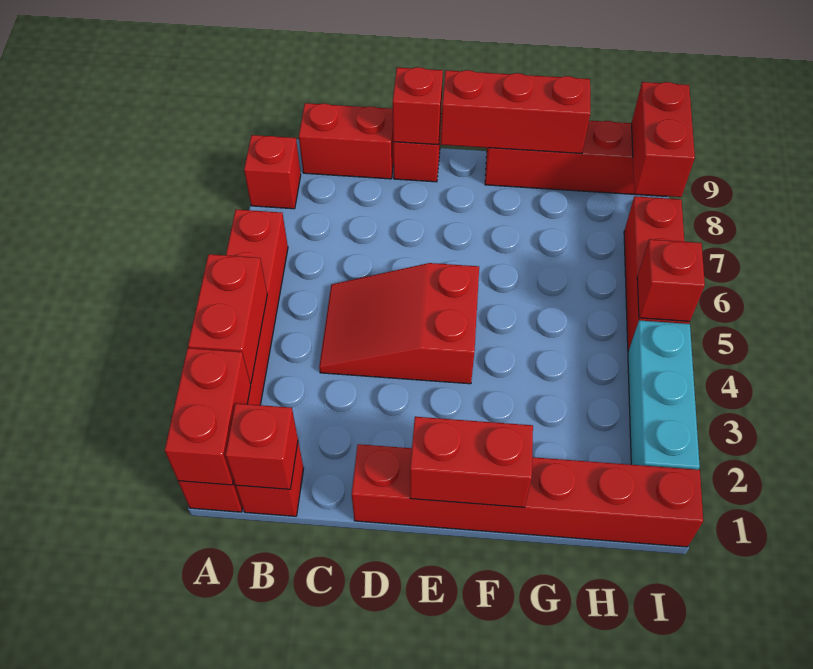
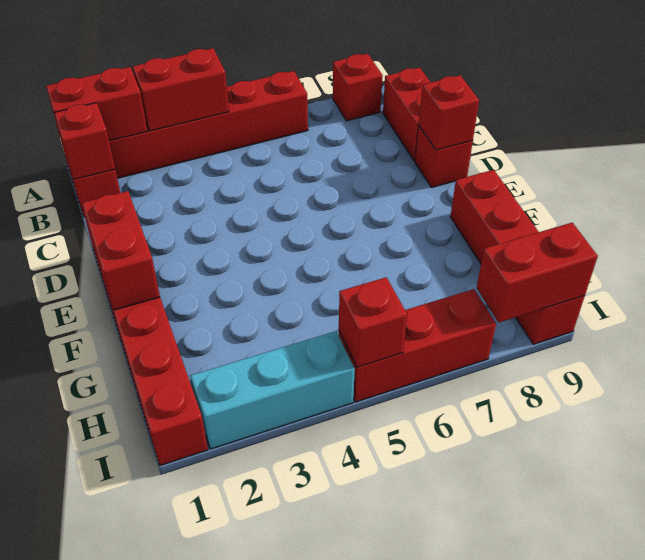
red 2x3 slope [319,263,479,384] -> none
red 1x3 brick [441,70,590,154] -> none

